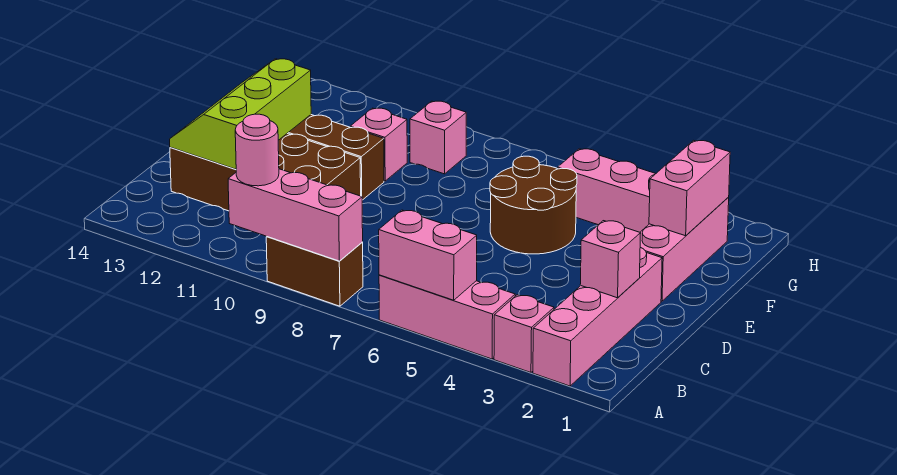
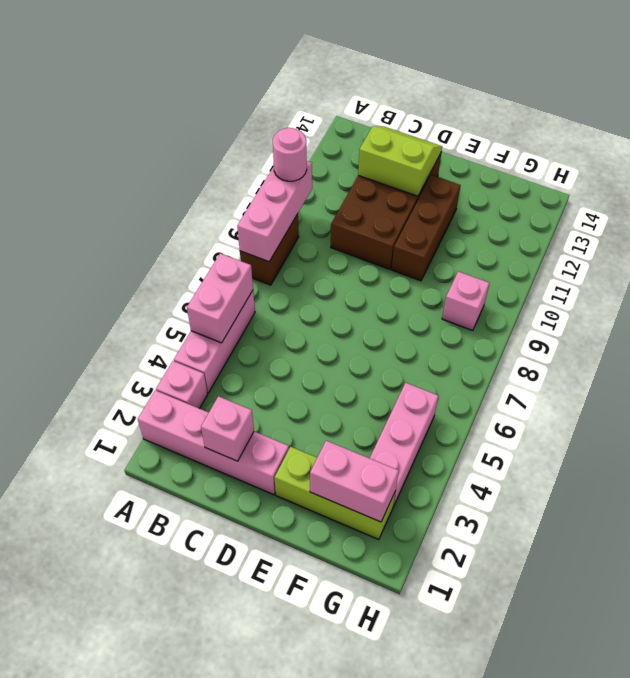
lime 2x3 slope [170,59,311,169] -> lime 2x2 slope [358,126,442,196]
pink 1x3 brick [640,197,729,301] -> lime 1x3 brick [275,447,396,540]
brown 2x2 round brick [490,156,577,254] -> none
pink 1x1 brick [350,108,407,181] -> none

